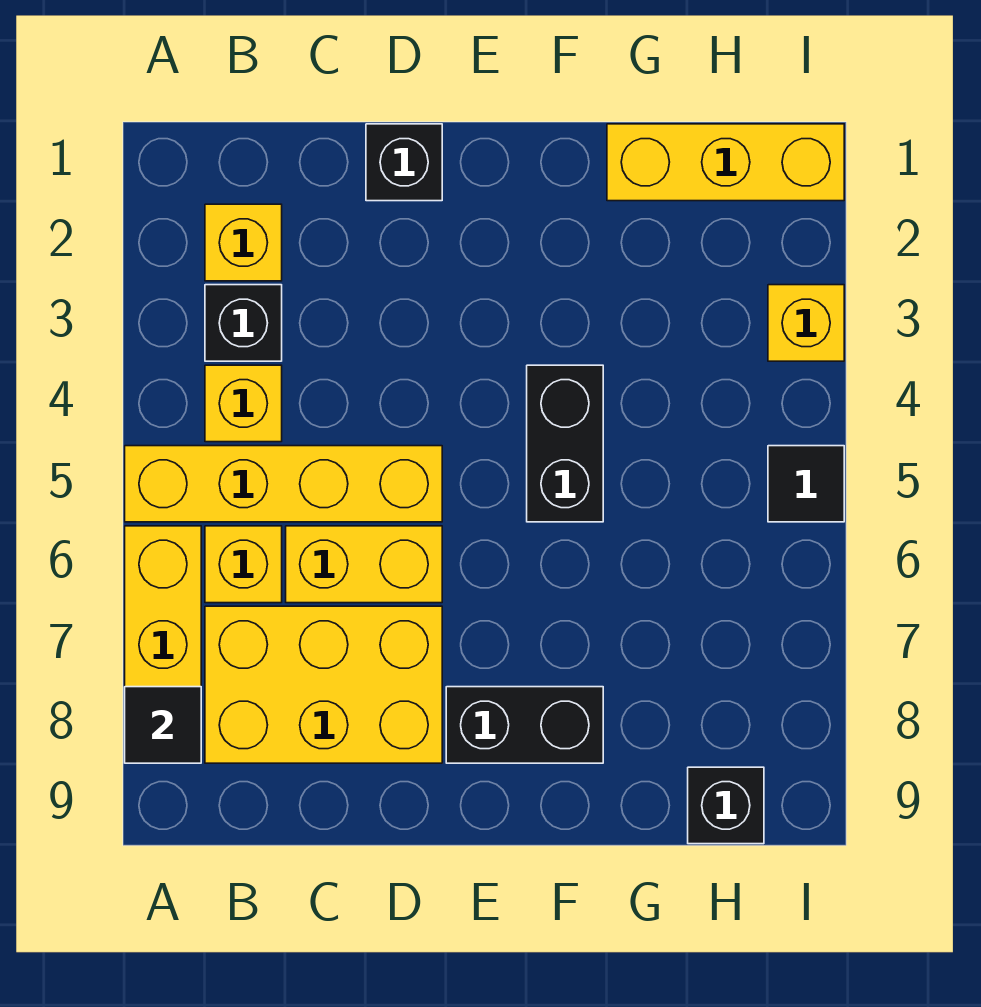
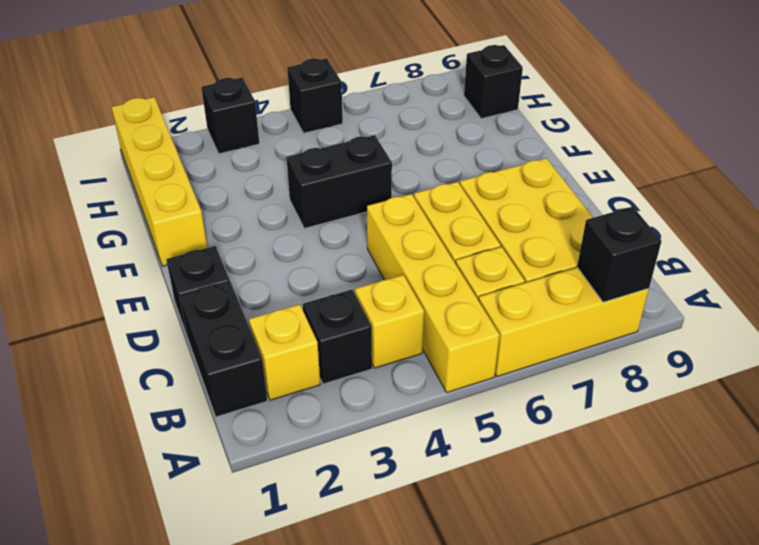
black 1x1 tile [125,687,201,763] -> black 1x1 brick [577,207,661,302]
black 1x2 brick [446,687,603,763] -> black 1x2 brick moved to [179,282,267,417]
yellow 1x3 brick [607,124,844,201] -> yellow 1x4 brick [111,97,207,266]
yellow 1x1 brick [768,285,844,361] -> black 1x1 brick [201,77,259,154]
black 1x1 tile [768,446,844,522] -> black 1x1 brick [287,58,343,133]

